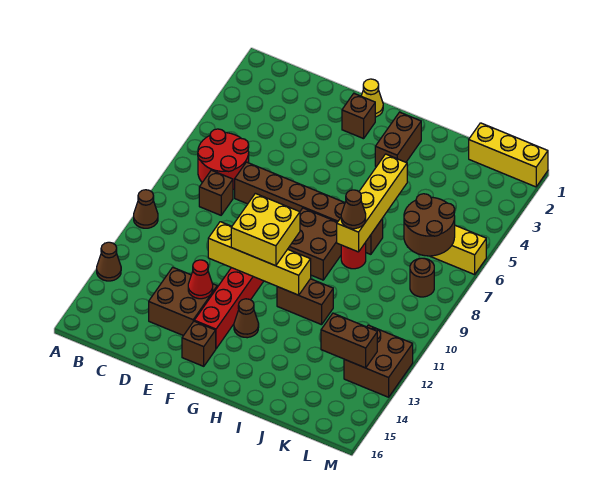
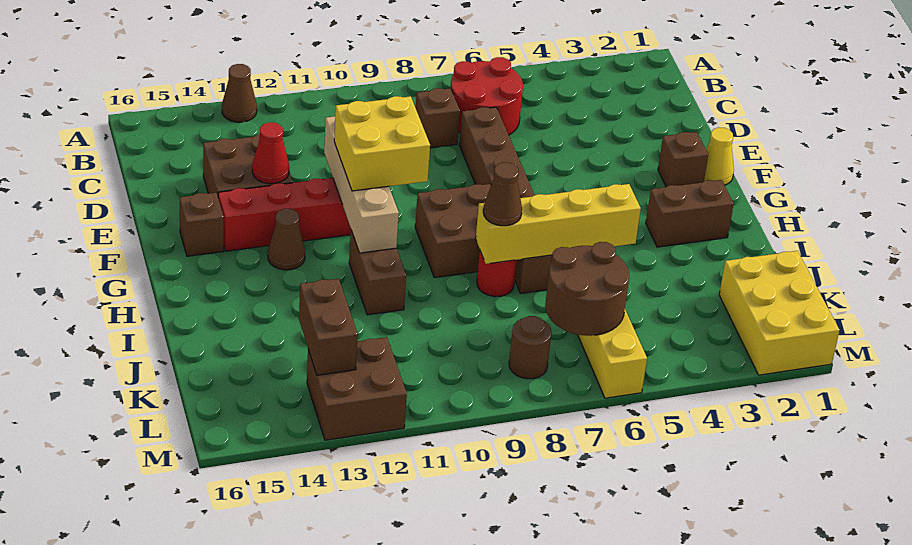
brown 1x1 cone [134,190,158,228] -> none
yellow 1x4 brick [208,222,311,295] -> tan 1x4 brick [324,116,399,253]
yellow 1x3 brick [469,123,548,187] -> yellow 2x3 brick [719,251,839,375]

